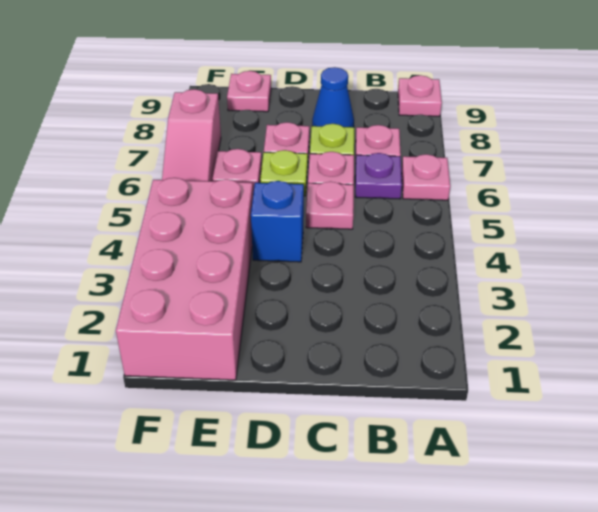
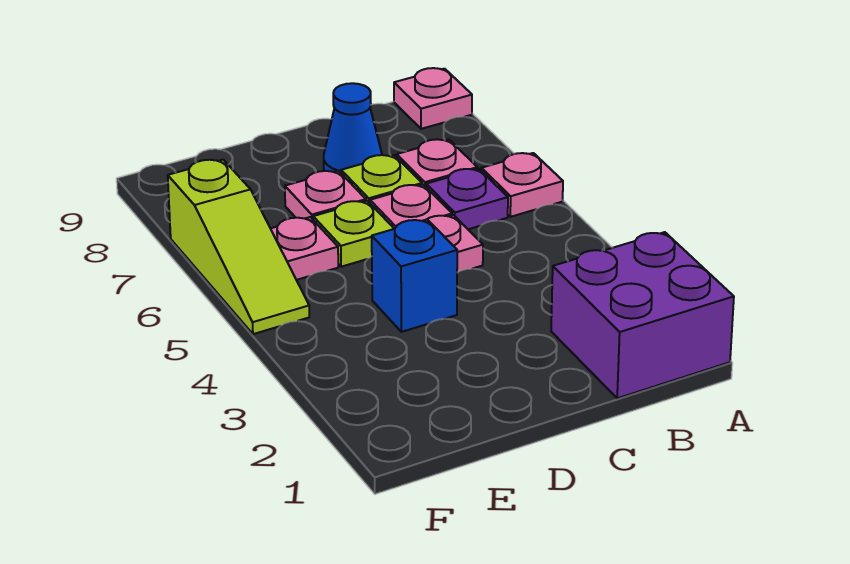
none -> purple 2x2 brick [551,232,734,398]
pink 2x4 brick [116,178,253,380] -> none
pink 1x1 plate [227,71,271,112] -> none
pink 1x3 slope [162,89,221,181] -> lime 1x3 slope [168,160,309,334]

